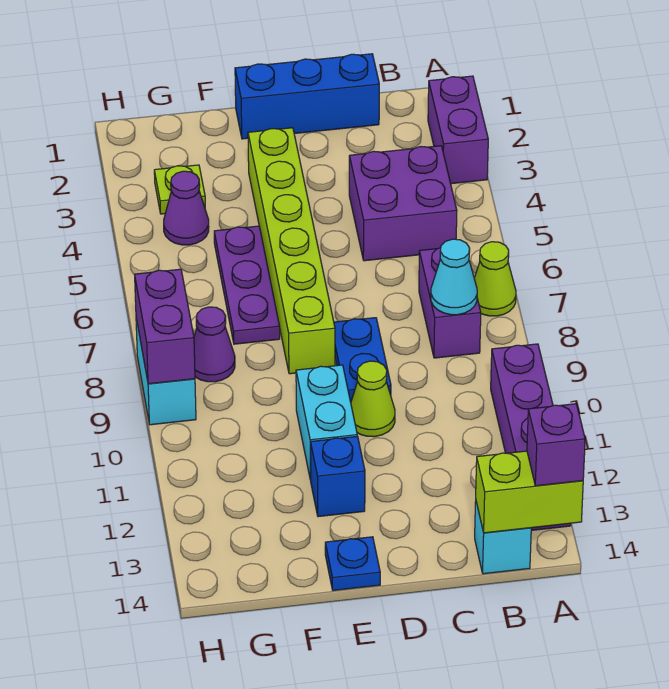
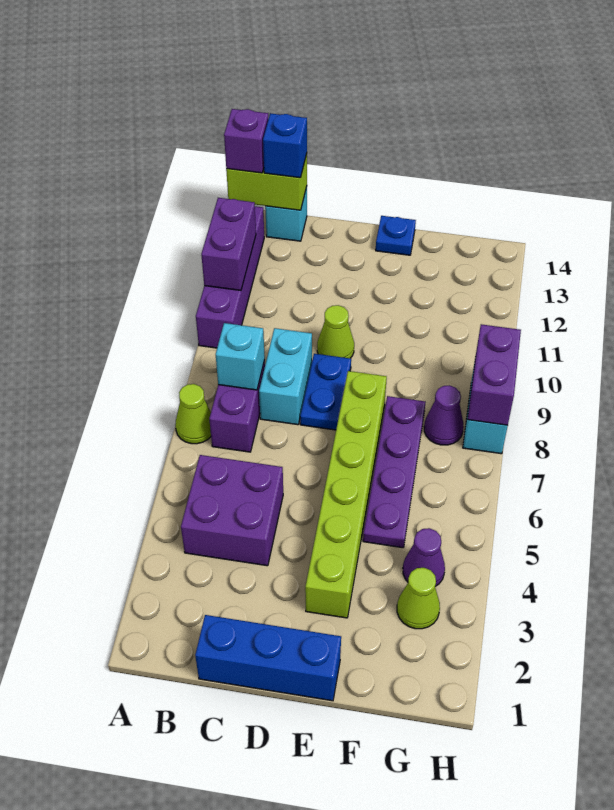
purple 1x2 brick [428,76,488,184] -> purple 1x2 brick moved to [201,198,256,290]
cyan 1x1 cone [431,239,477,315] -> cyan 1x1 brick [216,323,265,390]
cyan 1x2 brick [296,365,357,480] -> cyan 1x2 brick moved to [259,328,312,425]
blue 1x1 brick [311,436,365,517] -> blue 1x1 brick moved to [263,113,307,178]
purple 1x3 plate [214,226,280,344] -> purple 1x4 plate [363,396,426,548]
lime 1x1 plate [154,165,205,214] -> lime 1x1 cone [397,568,440,629]

